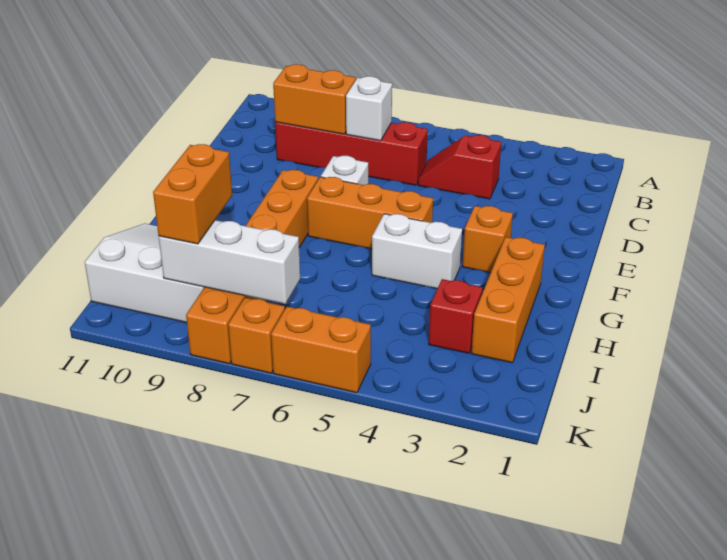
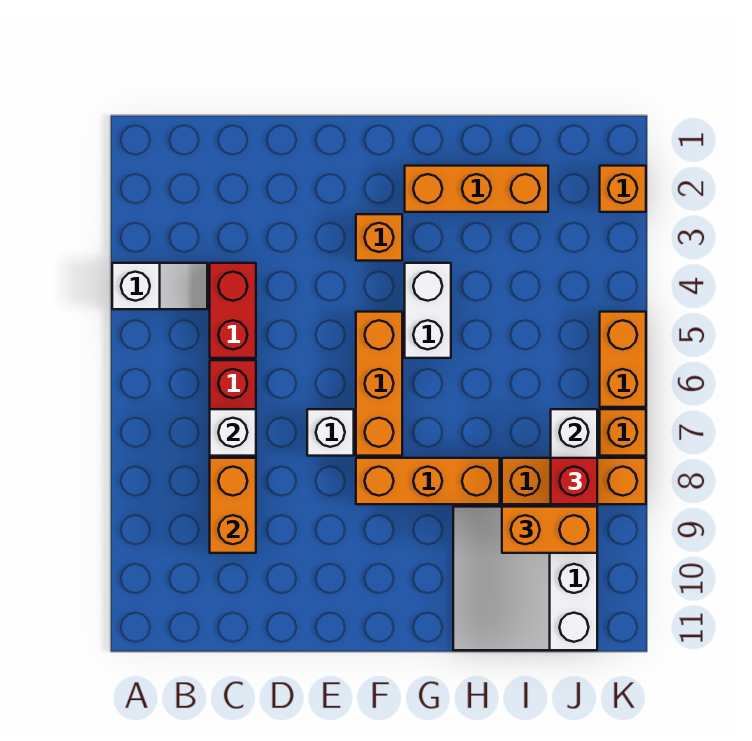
none -> white 1x2 slope [112,263,207,309]
red 1x2 slope [418,135,501,199] -> red 1x2 brick [210,263,256,358]
red 1x1 brick [429,279,483,353] -> red 1x1 brick moved to [551,458,597,504]
none -> orange 1x1 brick [600,166,646,212]

